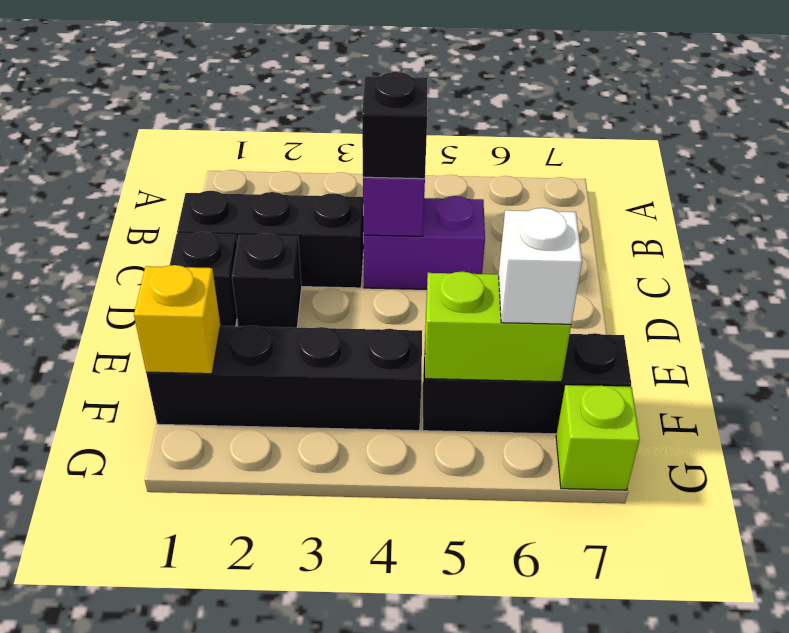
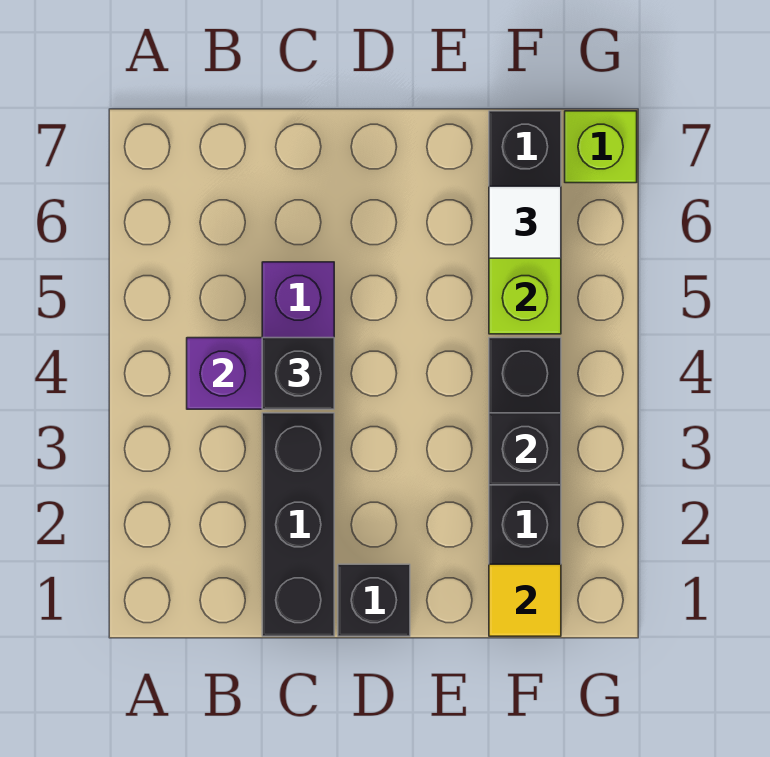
black 1x1 brick [232,233,301,328] -> black 1x1 brick moved to [489,413,561,485]
yellow 1x1 brick [134,265,220,374] -> yellow 1x1 tile [489,564,561,636]
white 1x1 brick [499,208,582,324] -> white 1x1 tile [489,186,561,258]

